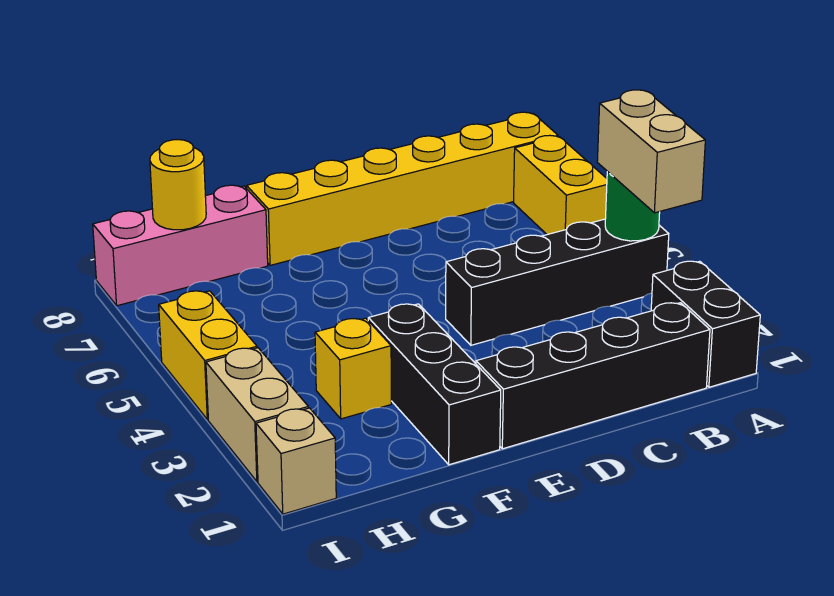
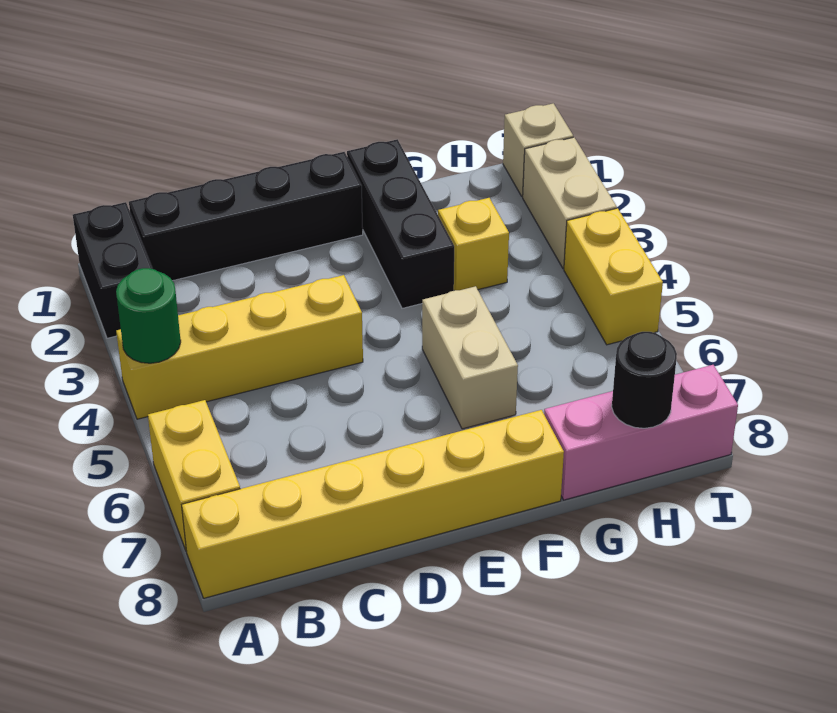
tan 1x2 brick [597,90,705,213] -> tan 1x2 brick moved to [422,286,518,429]
black 1x4 brick [446,219,669,345] -> yellow 1x4 brick [116,275,363,419]
yellow 1x1 round brick [150,140,206,230] -> black 1x1 round brick [612,332,677,428]

